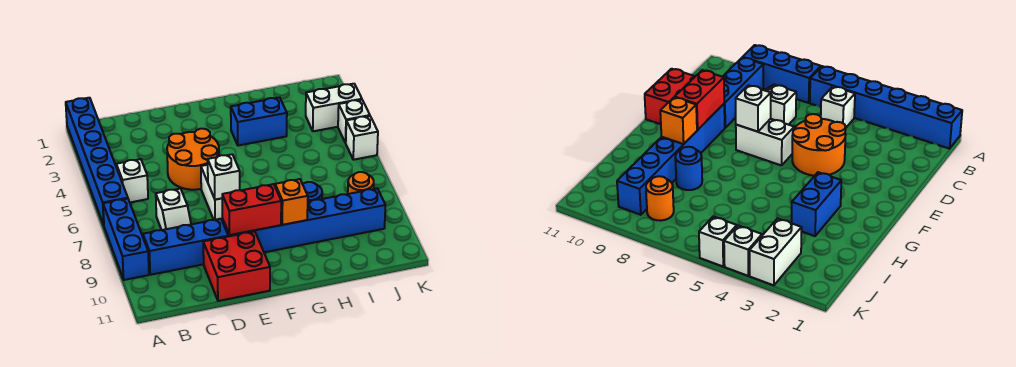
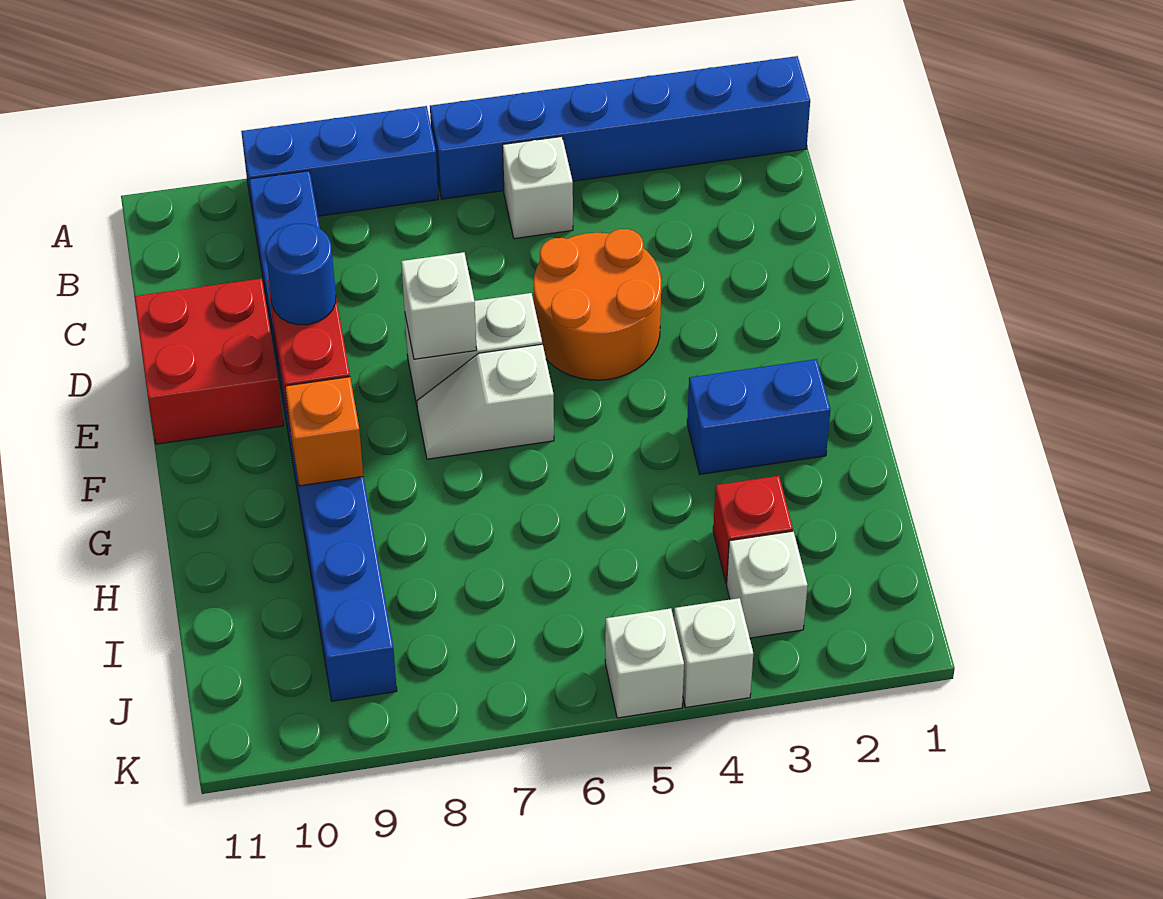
white 1x2 slope [156,189,191,230] -> white 1x2 slope moved to [417,344,554,459]
blue 1x2 brick [231,97,287,145] -> blue 1x2 brick turned to [687,359,830,474]
blue 1x1 round brick [303,182,322,202] -> blue 1x1 round brick moved to [266,224,336,325]
none -> red 1x1 brick [713,476,793,583]
white 1x2 brick [306,84,362,131] -> white 1x1 brick [727,531,808,638]
orange 1x1 round brick [348,172,374,194] -> none

